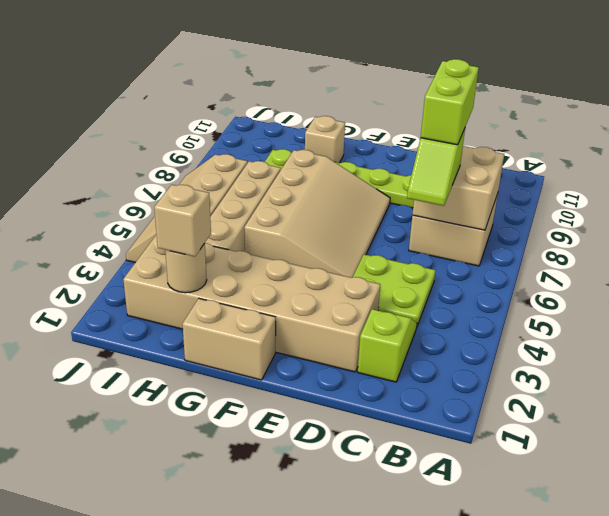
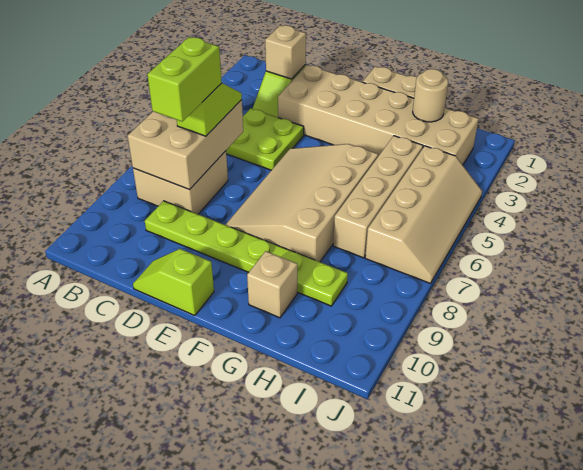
tan 2x2 brick [412,146,504,230] -> tan 2x3 brick [128,100,243,190]
none -> lime 1x2 slope [133,249,214,316]
tan 1x1 brick [154,185,211,257] -> tan 1x1 brick moved to [265,25,306,79]

